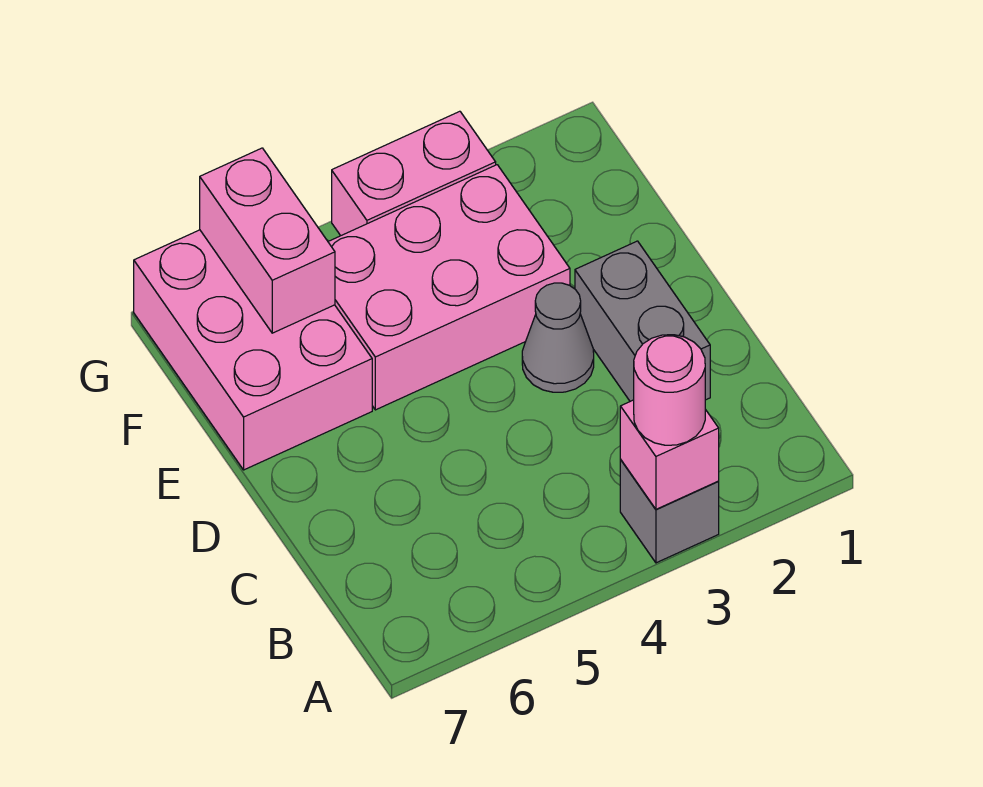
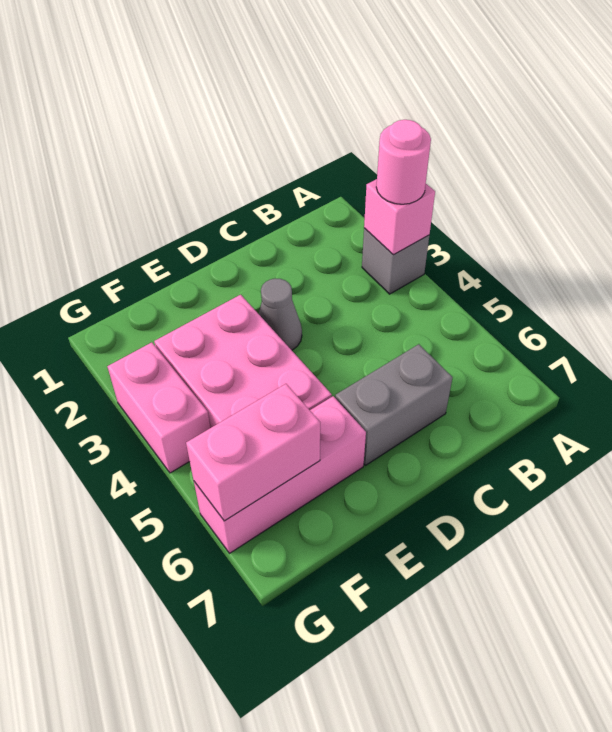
grey 1x2 brick [575,241,710,401] -> grey 1x2 brick moved to [335,344,453,465]
pink 2x3 brick [134,230,372,470] -> pink 1x3 brick [194,396,366,553]

